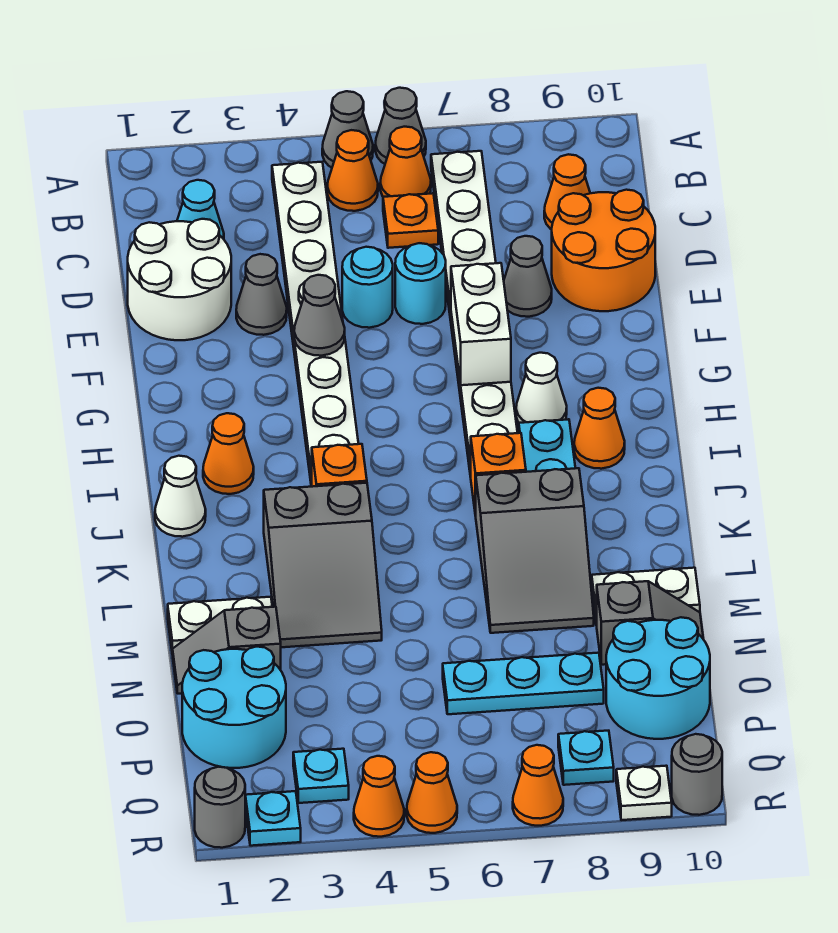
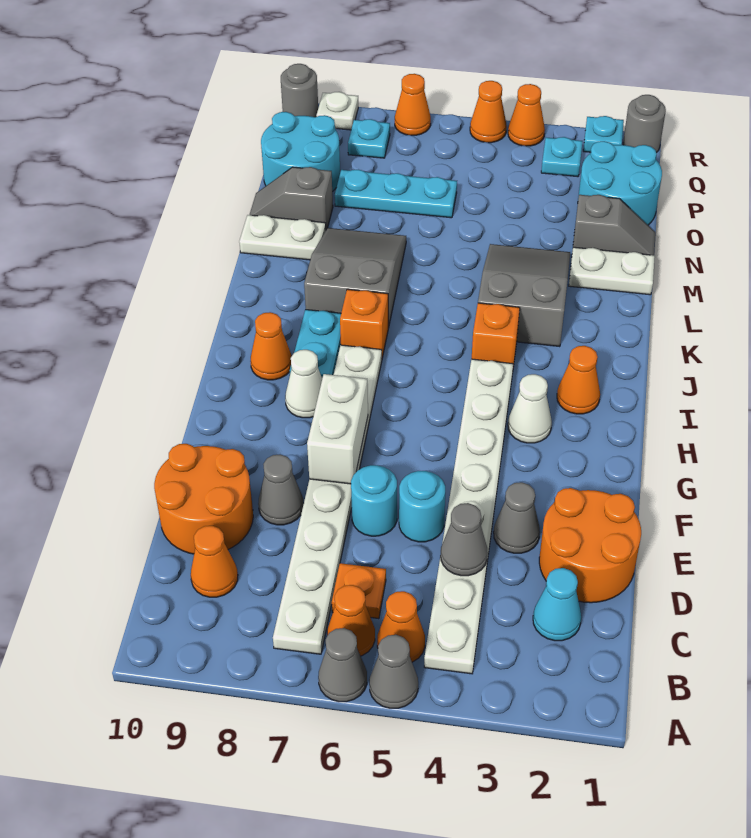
white 2x2 round brick [128,219,231,340] -> orange 2x2 round brick [539,488,641,603]
grey 1x1 cone [294,275,345,356] -> grey 1x1 cone moved to [441,503,488,576]
white 1x1 cone [155,456,206,537] -> white 1x1 cone moved to [508,374,552,443]

